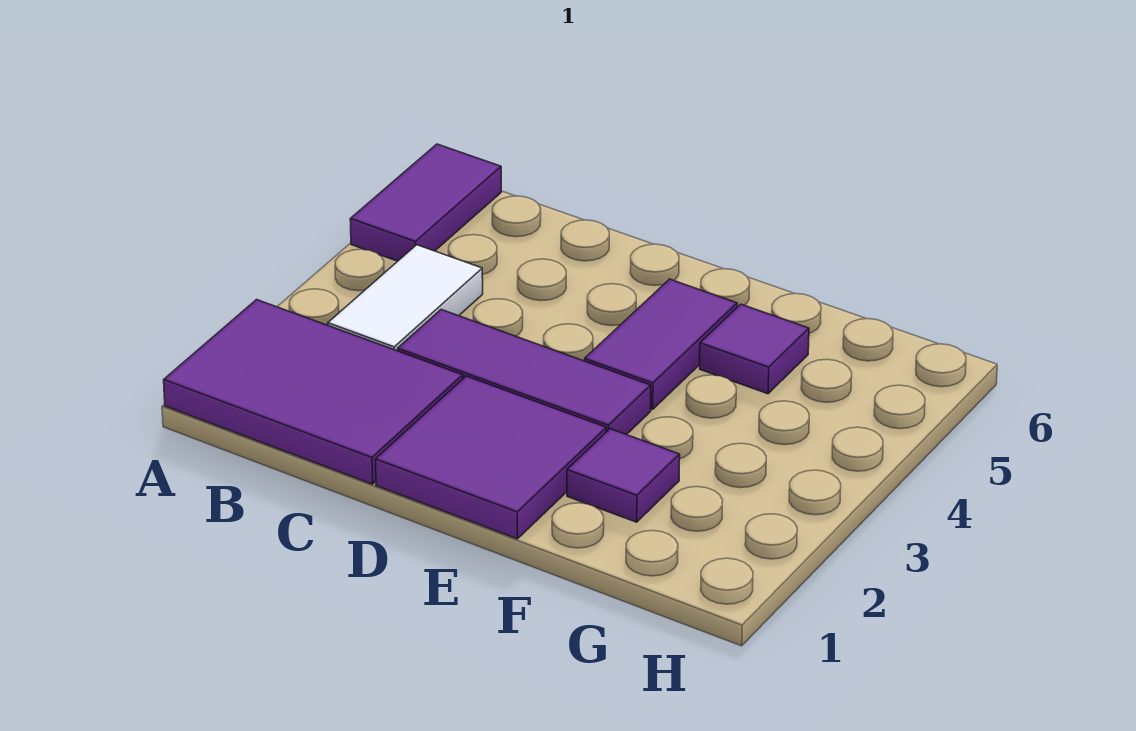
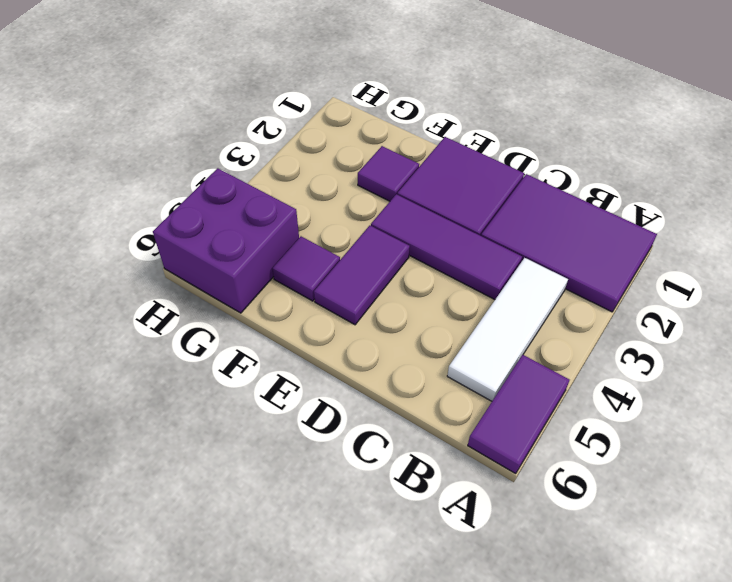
white 1x2 tile [328,245,483,351] -> white 1x3 tile [447,258,568,401]
none -> purple 2x2 brick [153,168,299,313]

